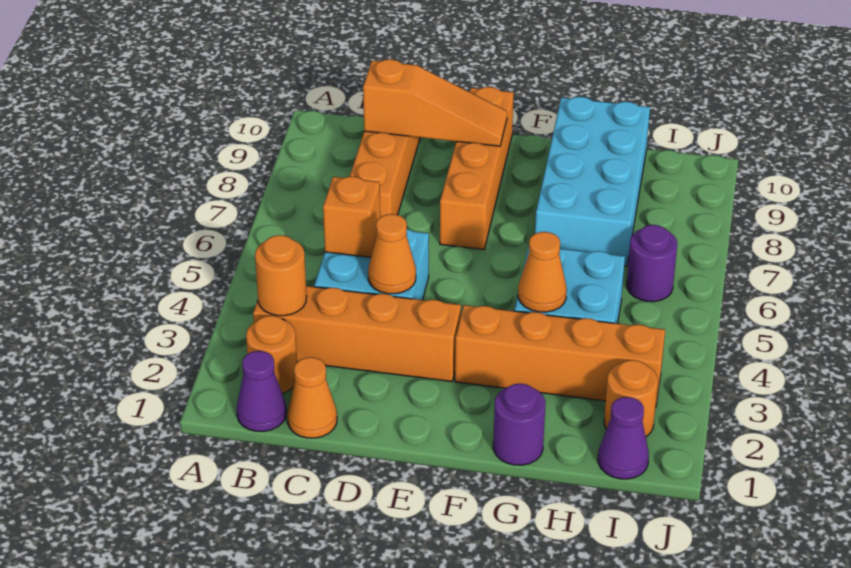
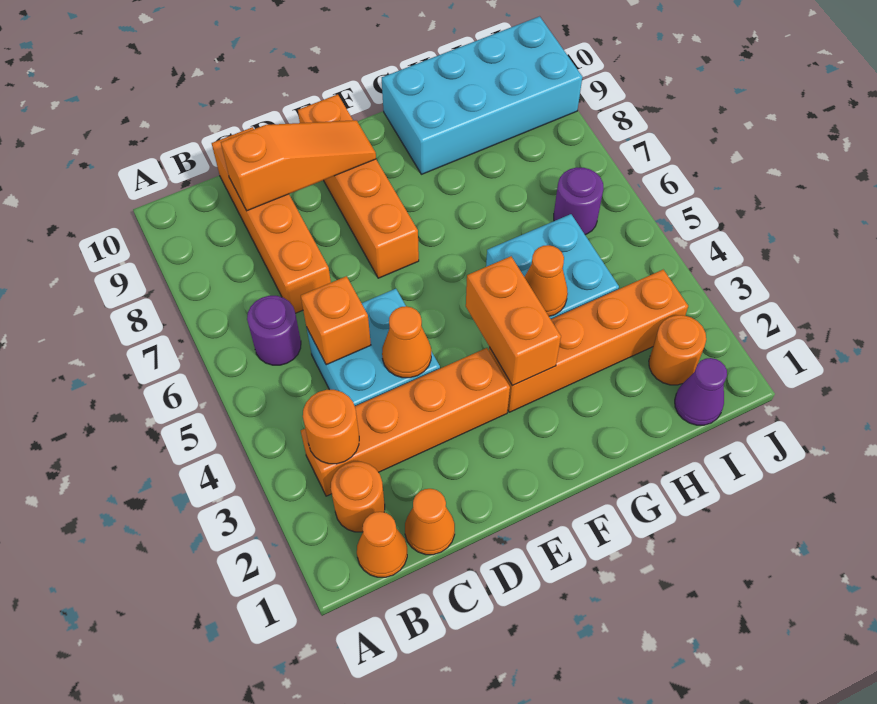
purple 1x1 cone [237,351,286,432] -> orange 1x1 cone [357,512,407,577]
none -> orange 1x2 brick [466,256,561,386]
purple 1x1 round brick [493,384,545,465] -> purple 1x1 round brick moved to [247,296,301,365]
cyan 2x4 brick [535,97,650,266] -> cyan 2x4 brick turned to [382,16,582,174]

